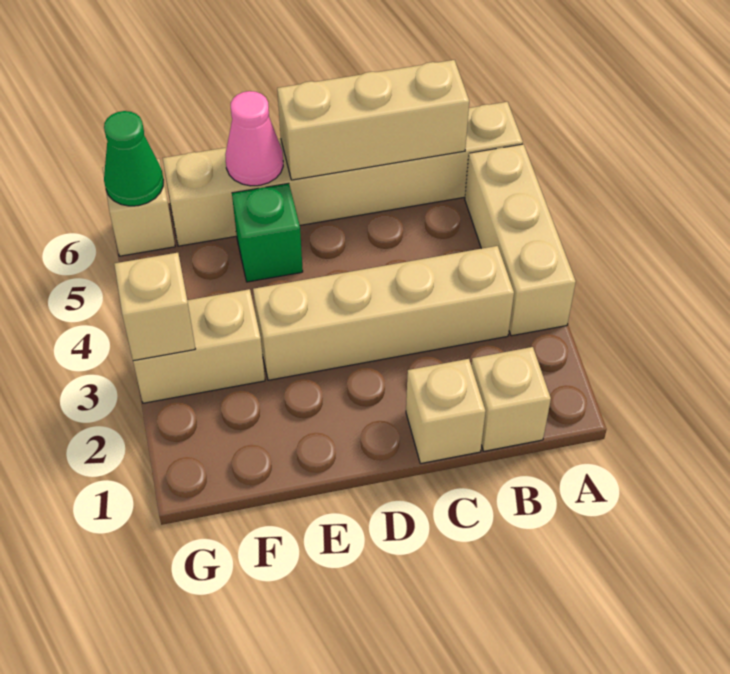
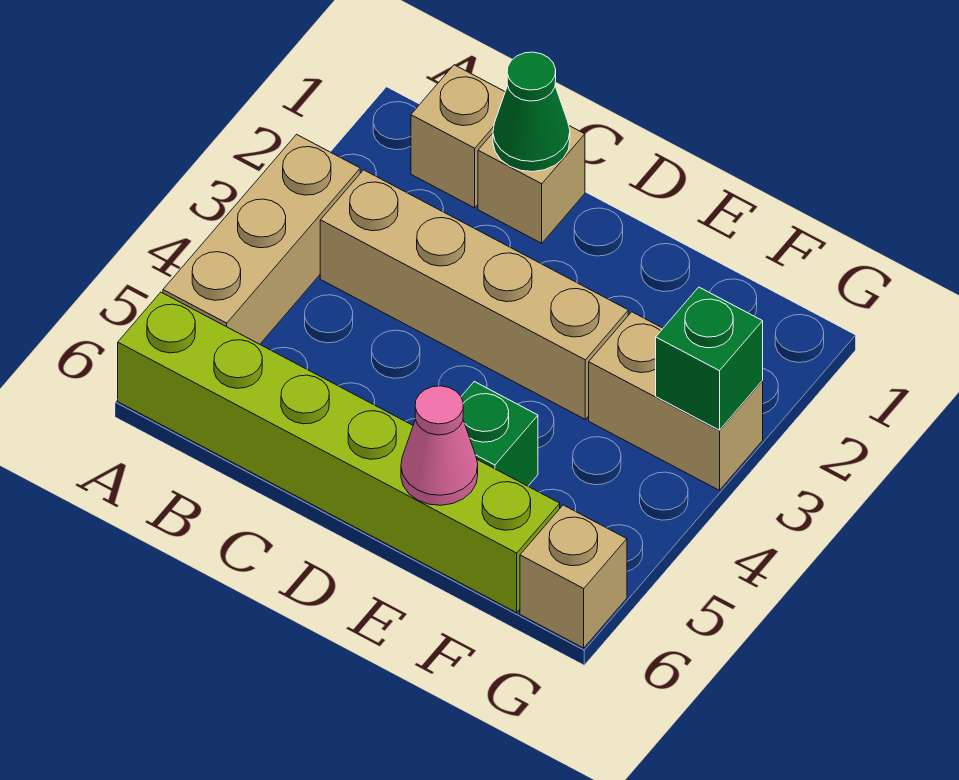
tan 1x6 brick [163,102,523,246] -> lime 1x6 brick [118,292,560,613]
tan 1x3 brick [277,60,469,180] -> none
tan 1x1 brick [114,253,195,361] -> green 1x1 brick [656,287,763,430]
green 1x1 cone [104,111,164,206] -> green 1x1 cone moved to [493,52,570,172]

